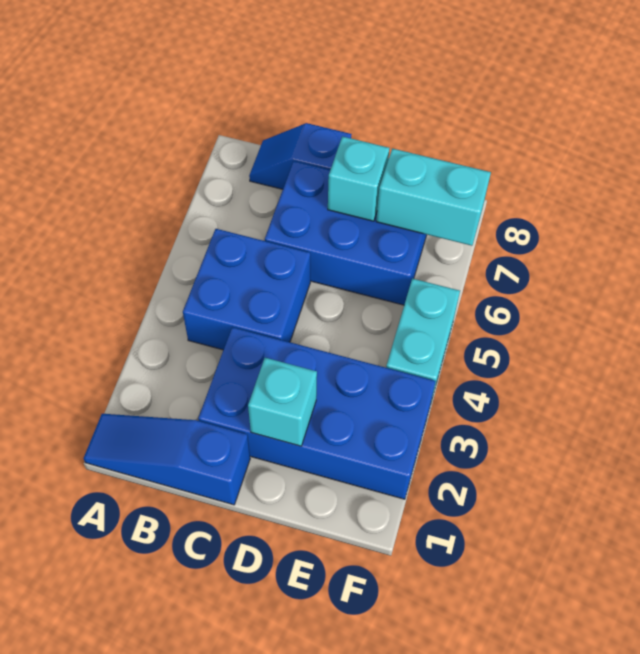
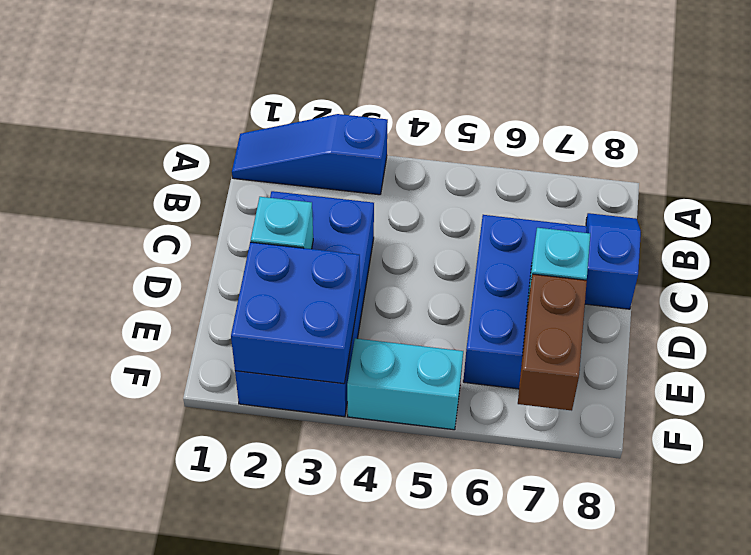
blue 1x3 slope [84,414,250,505] -> blue 1x3 slope turned to [232,114,388,195]
blue 2x2 brick [183,229,310,350] -> blue 2x2 brick moved to [231,242,360,384]
cyan 1x2 brick [376,148,491,246] -> brown 1x2 brick [518,274,587,411]

